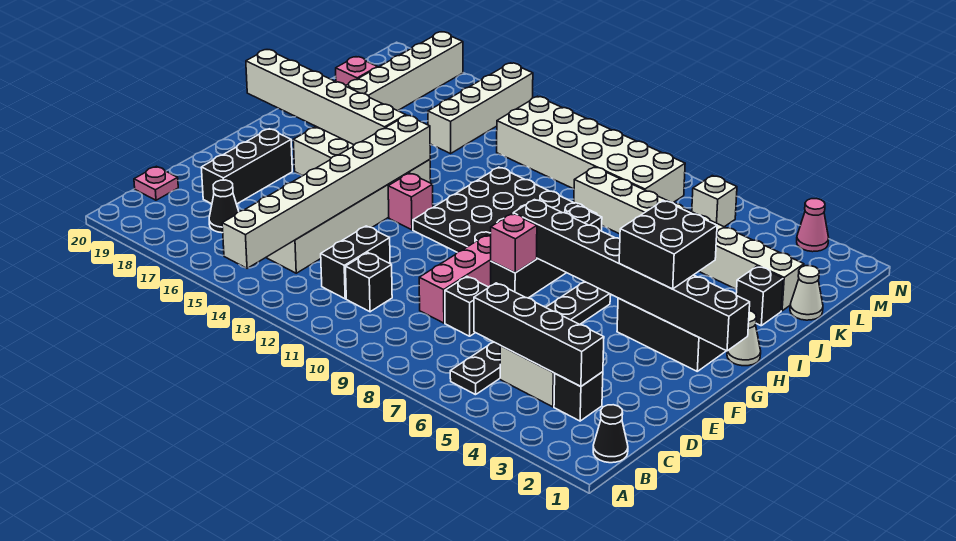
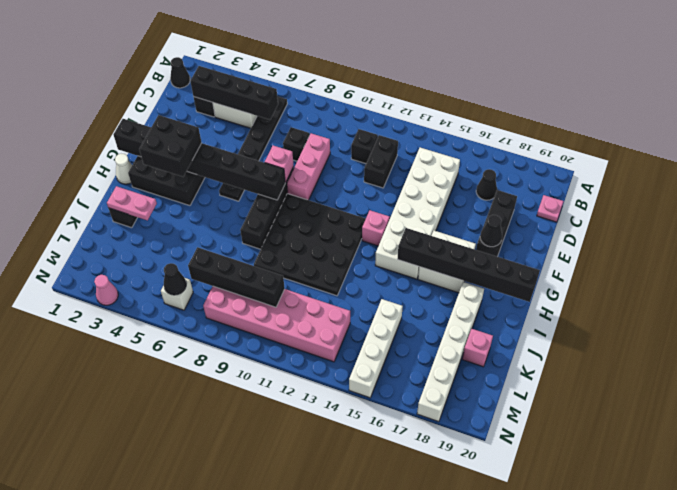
white 1x8 brick [222,116,430,268] -> none
none -> black 1x1 cone [480,215,502,247]
white 1x6 brick [246,50,406,145] -> black 1x6 brick [398,228,540,302]
none -> pink 1x2 plate [107,186,157,220]
white 1x1 cone [790,266,823,320] -> none
white 1x8 brick [574,167,804,311] -> none
none -> black 1x4 brick [188,247,285,307]
white 2x6 brick [497,96,685,203] -> pink 2x6 brick [203,286,350,362]
none -> black 1x1 cone [163,263,186,295]

